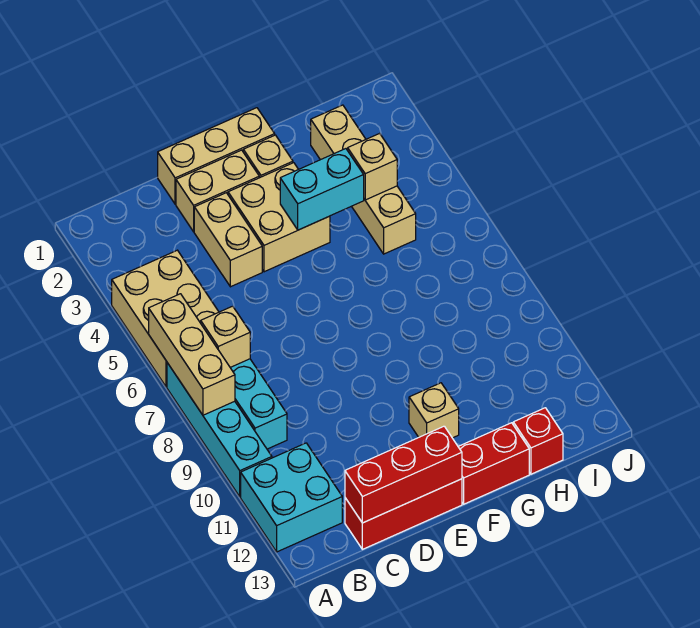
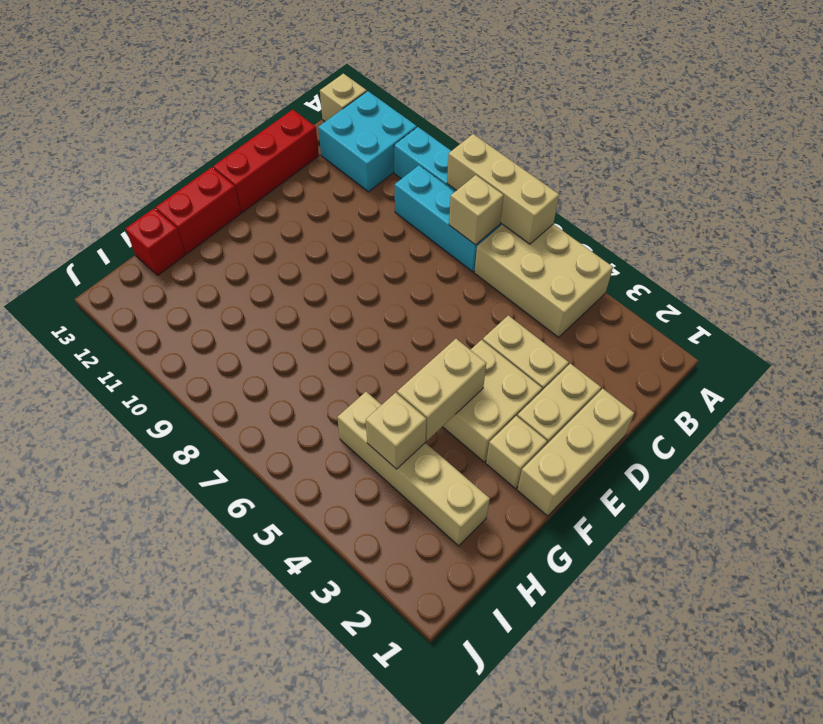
red 1x3 brick [345,426,462,523] -> none
cyan 1x2 brick [280,149,364,230] -> tan 1x2 brick [397,339,487,441]
tan 1x1 brick [409,383,459,438] -> tan 1x1 brick moved to [320,74,367,122]

